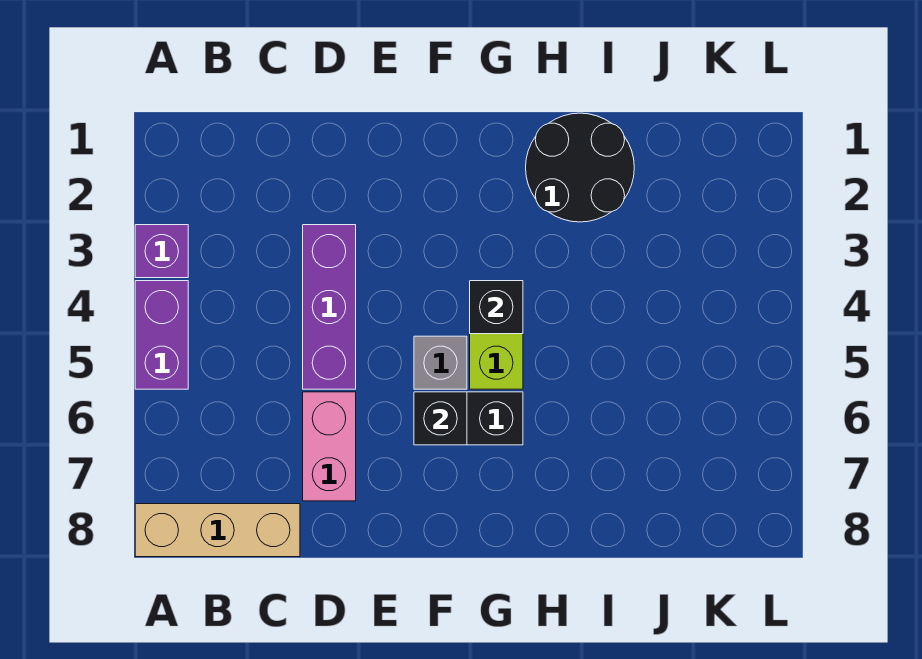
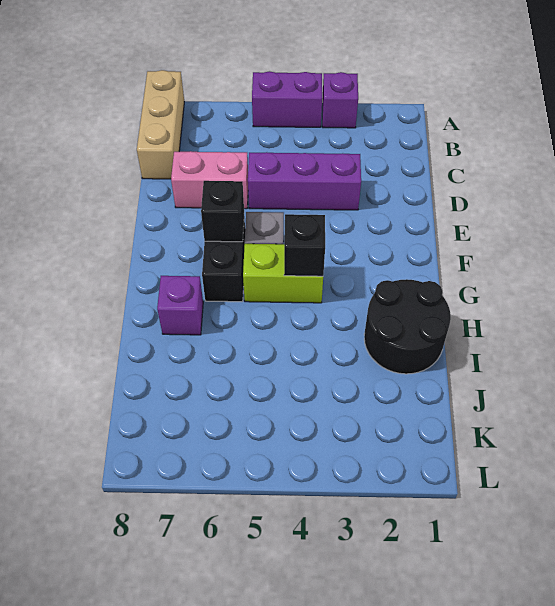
none -> purple 1x1 brick [157,276,203,335]

